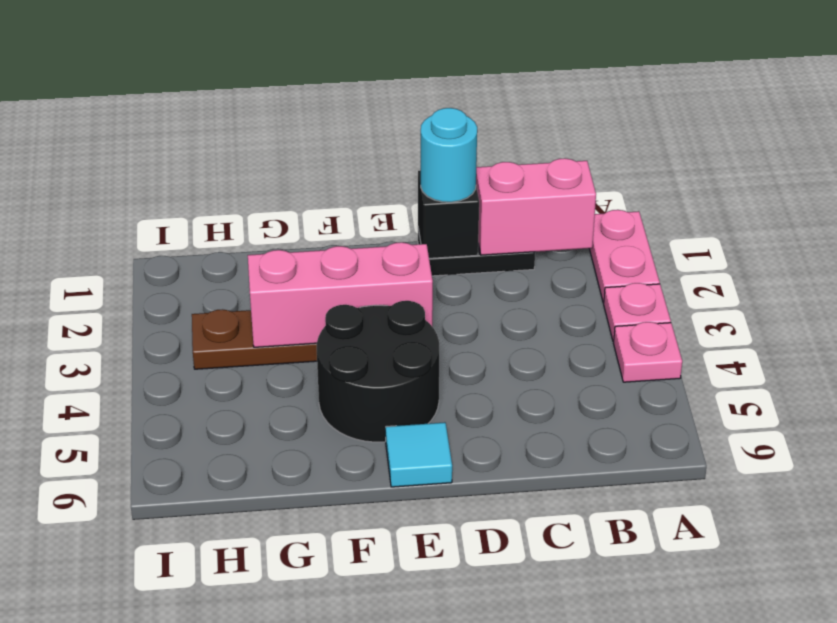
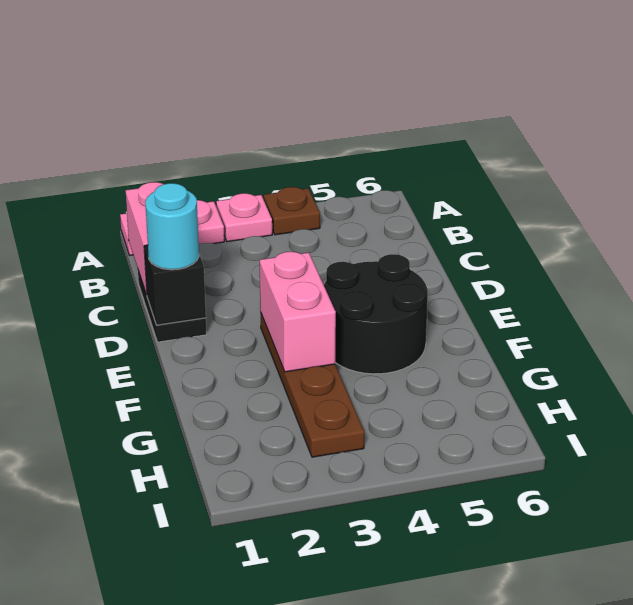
pink 1x1 plate [614,322,682,382] -> brown 1x1 plate [264,187,320,235]
pink 1x3 brick [248,242,433,347] -> pink 1x2 brick [259,252,336,372]
cyan 1x1 tile [386,422,452,487] -> none

